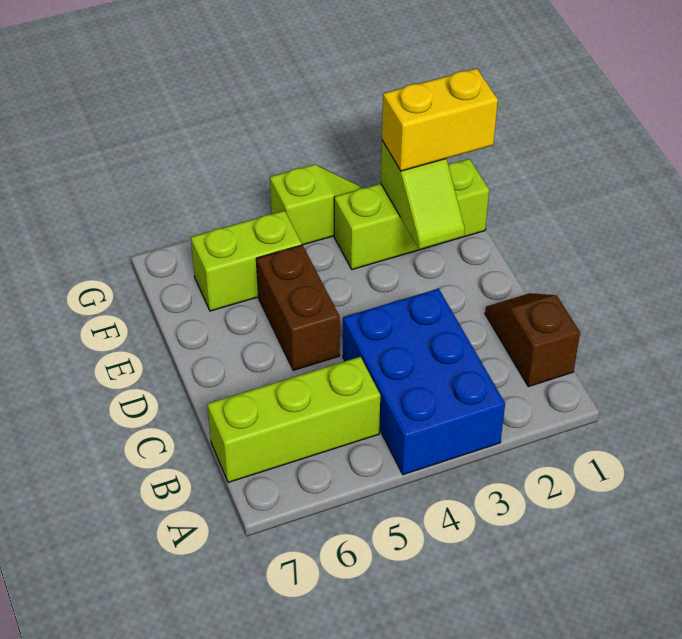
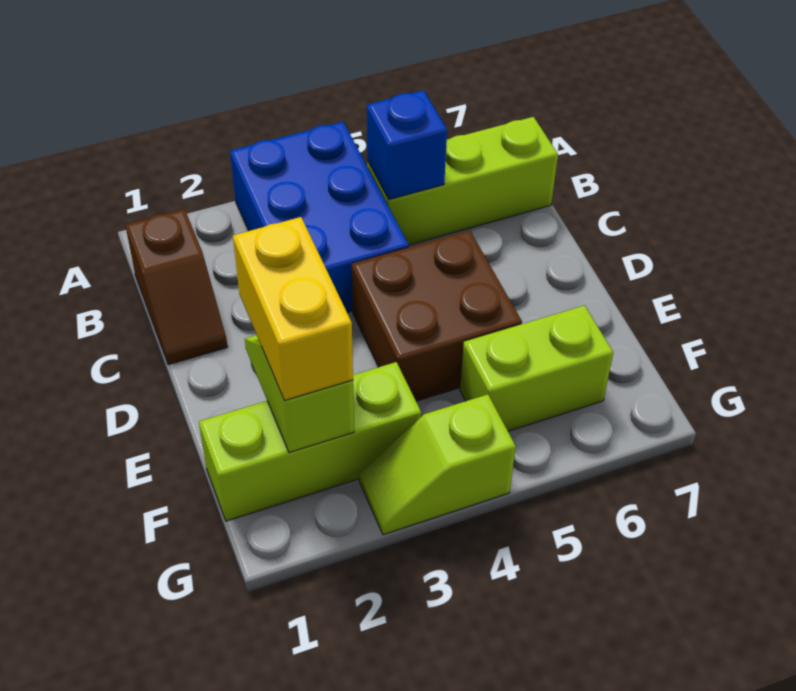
none -> blue 1x1 brick [367,90,447,200]
brown 1x2 brick [256,245,340,370] -> brown 2x2 brick [352,231,522,401]
yellow 1x2 brick [382,68,498,171] -> yellow 1x2 brick turned to [233,217,353,401]

